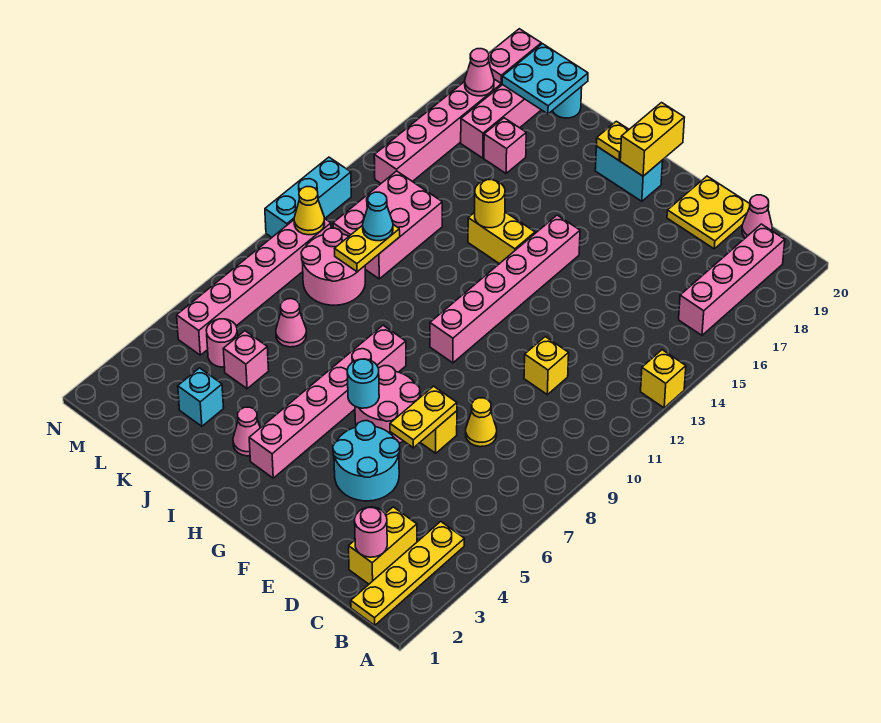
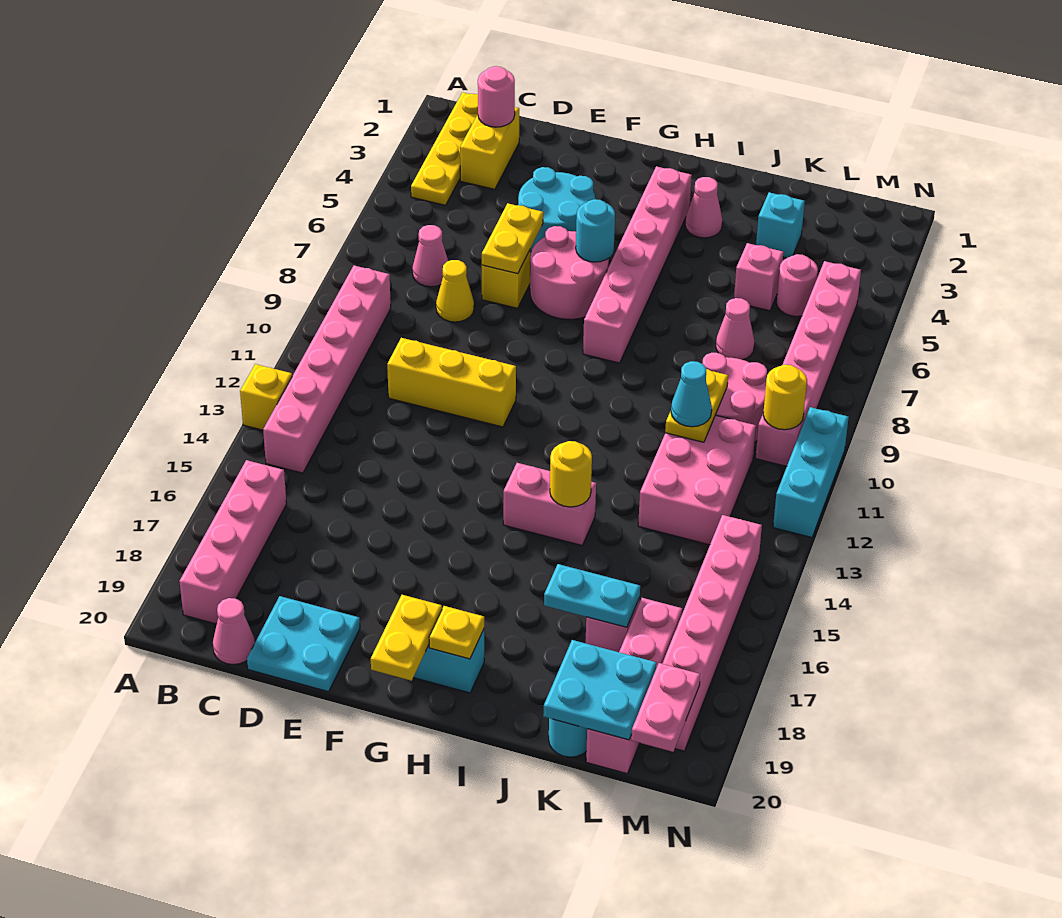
yellow 1x1 brick [524,337,569,395] -> yellow 1x3 brick [387,338,516,427]
yellow 2x2 plate [667,176,750,249] -> cyan 2x2 plate [247,596,360,692]
pink 1x6 brick [430,215,580,363] -> pink 1x6 brick moved to [263,266,391,473]
yellow 1x2 brick [620,103,684,176] -> yellow 1x2 plate [371,595,442,681]
yellow 1x2 brick [468,212,535,264] -> pink 1x2 brick [503,463,596,545]
none -> cyan 1x2 plate [544,564,640,627]
yellow 1x1 cone [294,187,325,235] -> yellow 1x1 round brick [763,365,807,430]
pink 1x1 cone [465,49,494,96] -> pink 1x1 cone moved to [412,225,448,287]

